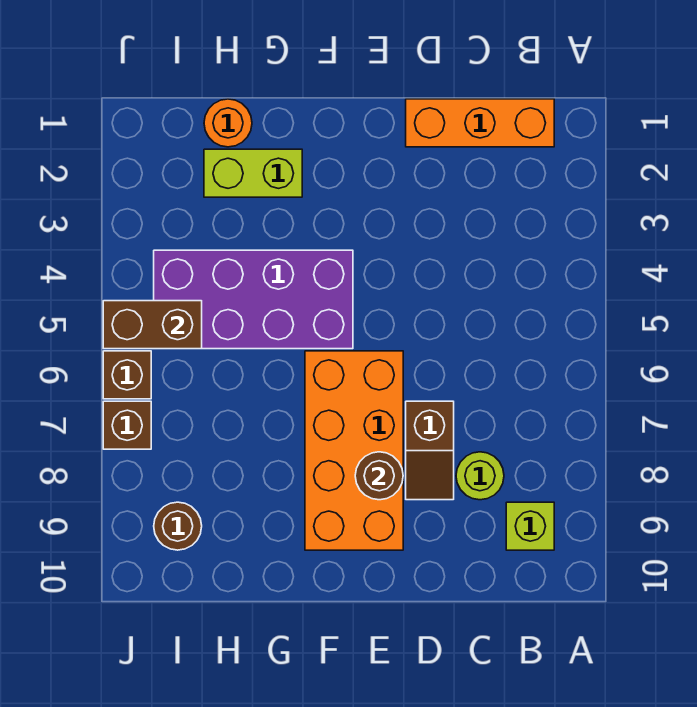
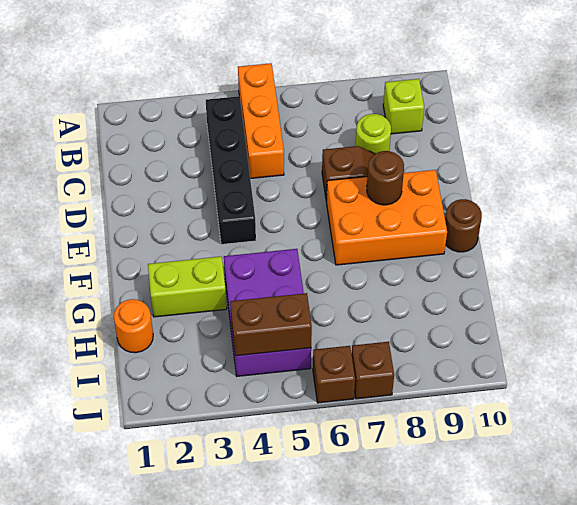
orange 1x3 brick [406,99,554,147] -> orange 1x3 brick moved to [238,63,284,179]
none -> black 1x4 brick [206,96,256,244]
orange 2x4 brick [305,351,403,550] -> orange 2x3 brick [327,170,447,265]
purple 2x4 brick [154,250,353,349] -> purple 2x3 brick [224,249,311,376]
lime 1x2 brick [204,149,302,197] -> lime 1x2 brick turned to [148,256,227,317]
brown 1x2 brick [103,301,202,349] -> brown 1x2 brick turned to [230,293,312,356]
brown 1x1 round brick [154,502,202,550] -> brown 1x1 round brick moved to [445,199,482,252]

